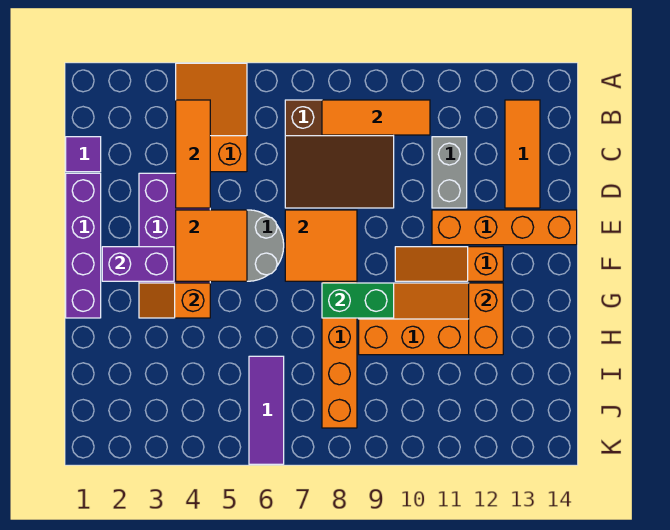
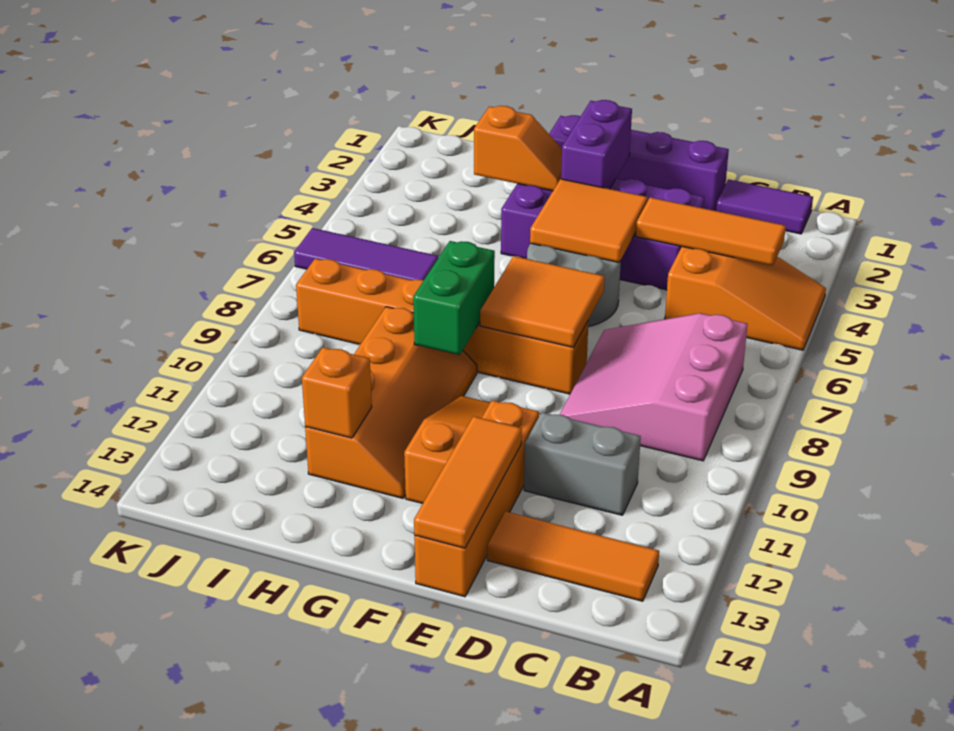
brown 3x3 slope [285,100,394,208] -> pink 3x3 slope [560,313,748,461]
orange 1x3 tile [322,100,430,135] -> orange 1x3 tile moved to [414,416,522,548]
purple 1x1 tile [66,137,101,172] -> purple 1x2 tile [716,179,813,234]
orange 1x2 slope [139,283,210,318] -> orange 1x2 slope turned to [474,106,562,191]
orange 1x2 brick [469,283,503,355] -> orange 1x1 brick [302,347,372,438]

